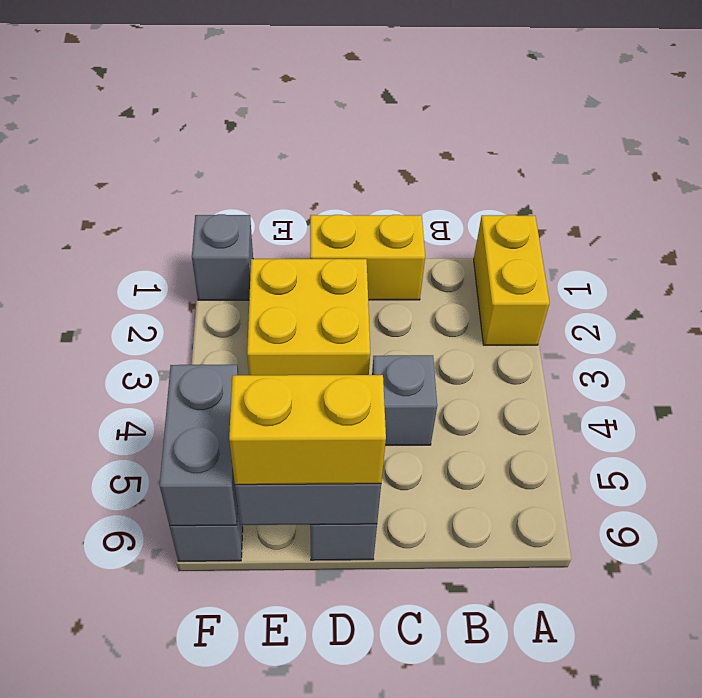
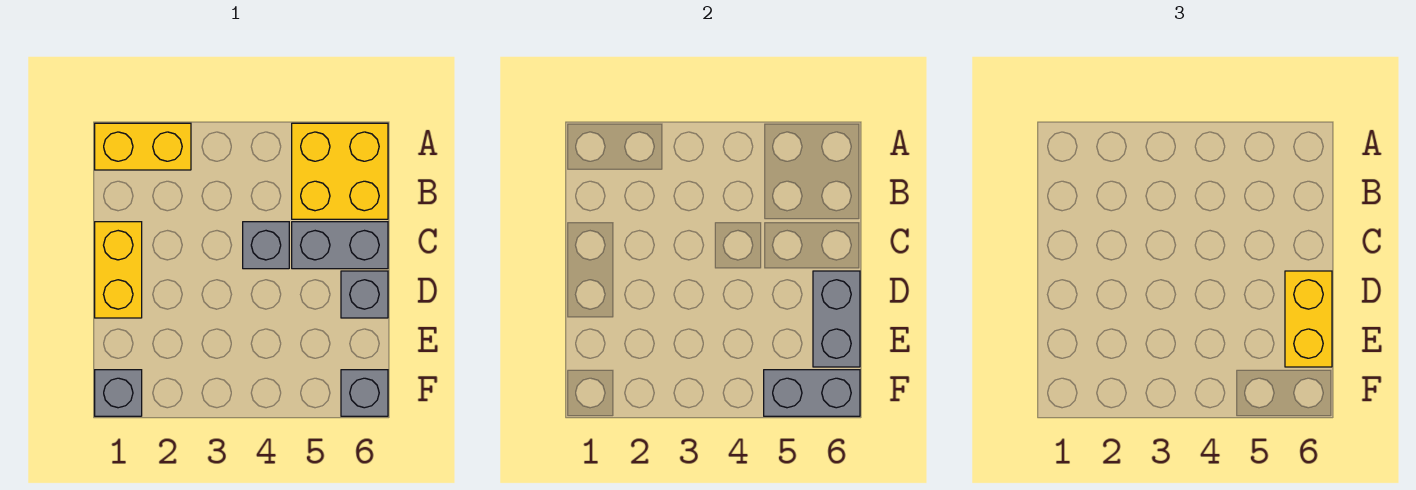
none -> grey 1x2 brick [292,222,388,269]
yellow 2x2 brick [247,259,370,375] -> yellow 2x2 brick moved to [292,123,388,219]

